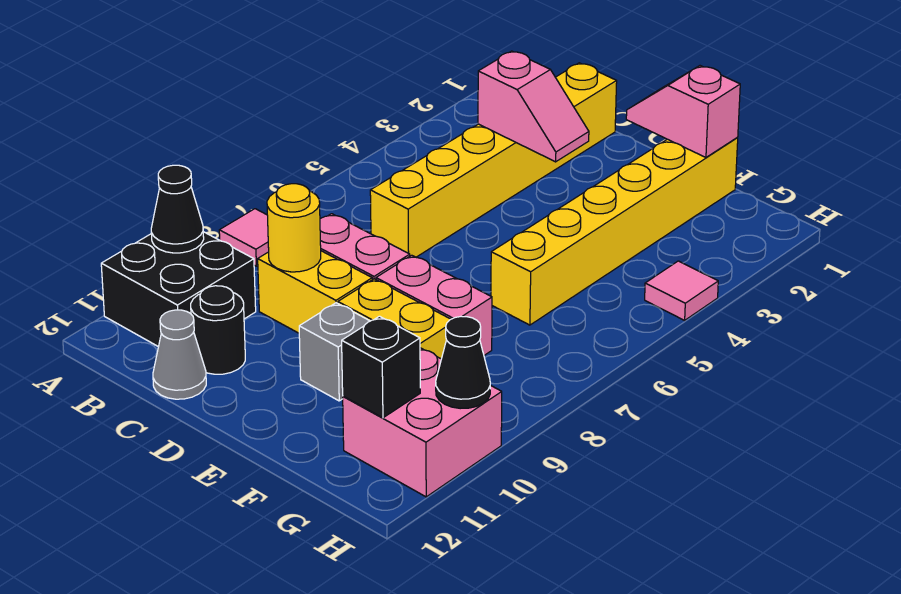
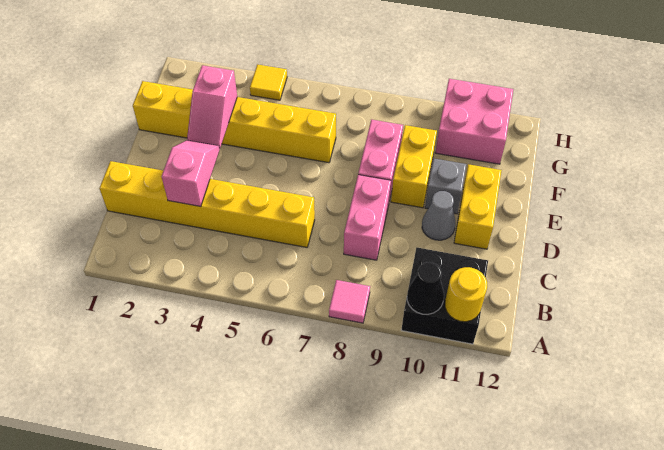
yellow 1x2 brick [258,251,372,333] -> yellow 1x2 brick moved to [454,164,502,249]
yellow 1x1 round brick [267,184,321,272] -> yellow 1x1 round brick moved to [445,267,487,322]
black 1x1 round brick [191,286,245,374] -> none
grey 1x1 cone [153,310,206,399] -> grey 1x1 cone moved to [422,191,455,240]
pink 1x2 slope [626,66,740,157] -> pink 1x2 slope moved to [187,65,237,149]
black 1x1 brick [342,316,420,418] -> none
pink 1x1 tile [645,261,718,320] -> yellow 1x1 tile [250,64,287,100]
black 1x1 cone [436,316,490,409] -> none

